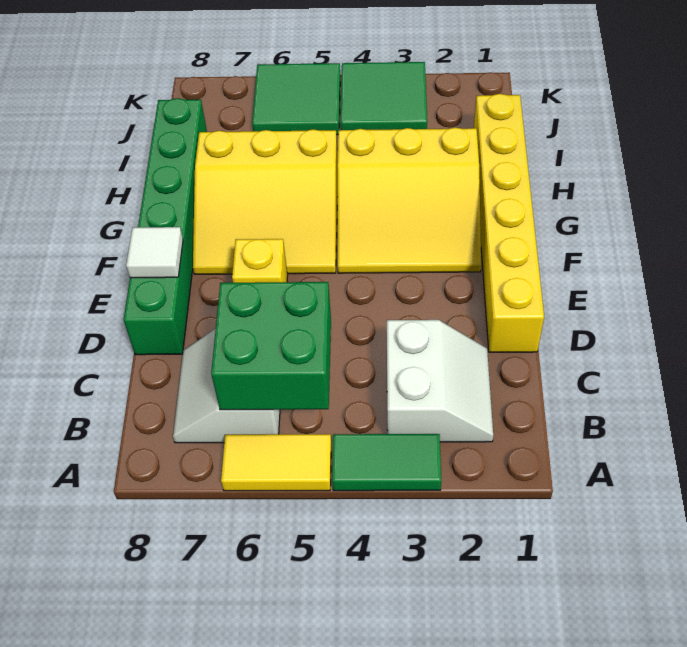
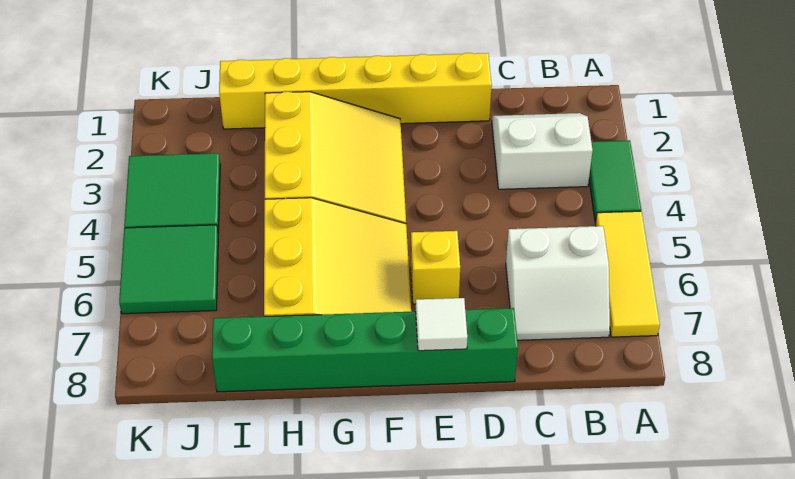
yellow 1x2 tile [221,434,331,491] -> yellow 1x3 tile [595,211,660,337]
green 2x2 brick [211,282,331,410] -> none

